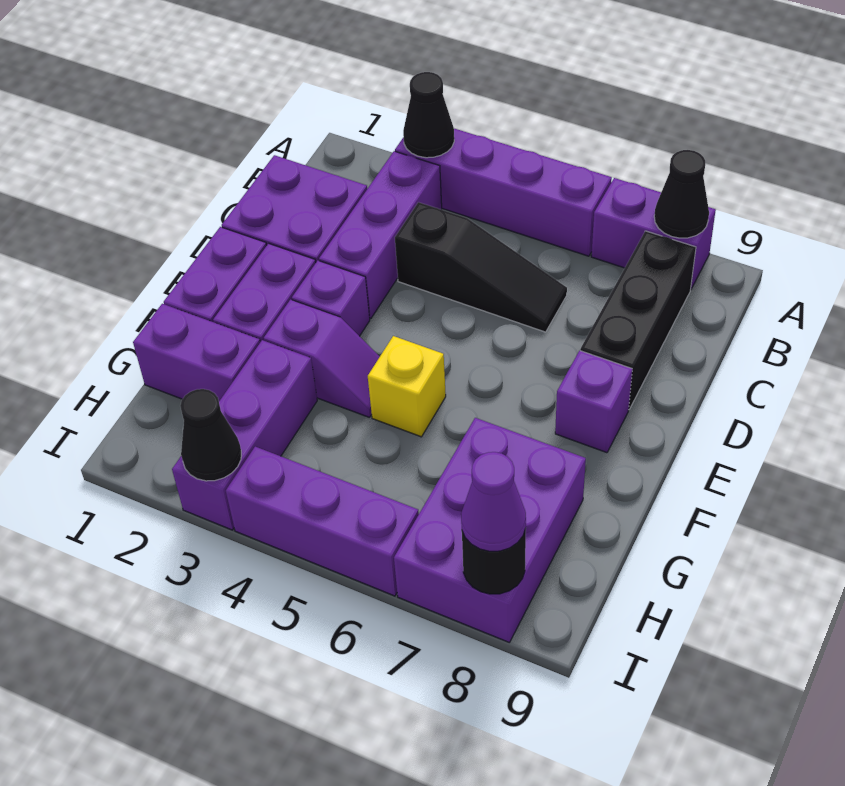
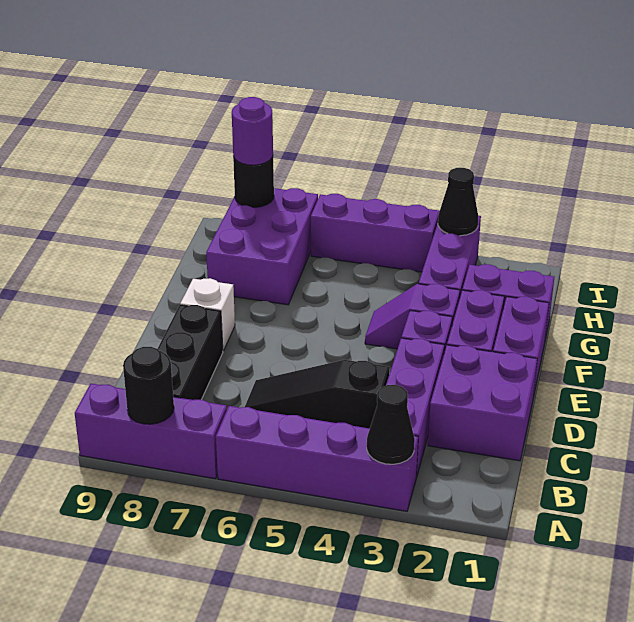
purple 1x2 brick [591,178,716,289] -> purple 1x3 brick [75,384,227,479]
black 1x1 cone [654,150,709,238] -> black 1x1 round brick [123,347,174,424]
purple 1x1 brick [555,351,632,453] -> white 1x1 brick [180,278,235,351]
yellow 1x1 brick [368,336,446,437] -> none
purple 1x1 cone [461,452,526,551] -> purple 1x1 round brick [232,97,273,165]

